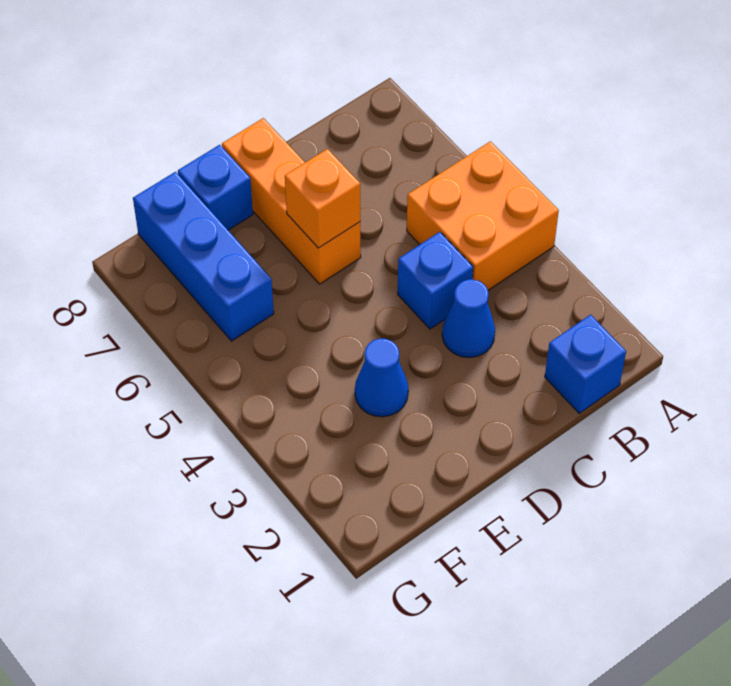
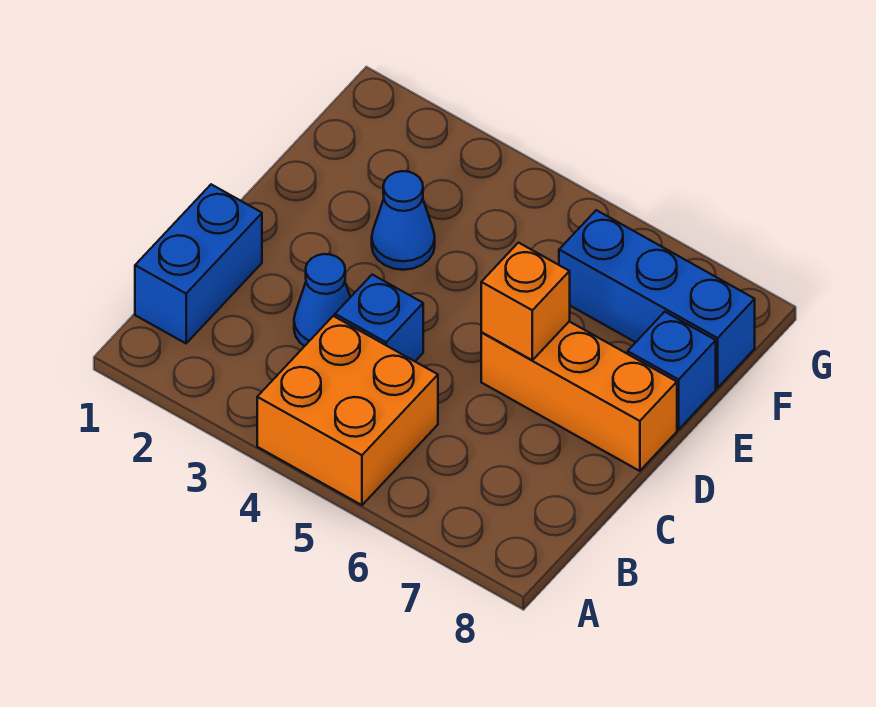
blue 1x1 brick [545,315,626,413] -> blue 1x2 brick [135,184,262,343]

